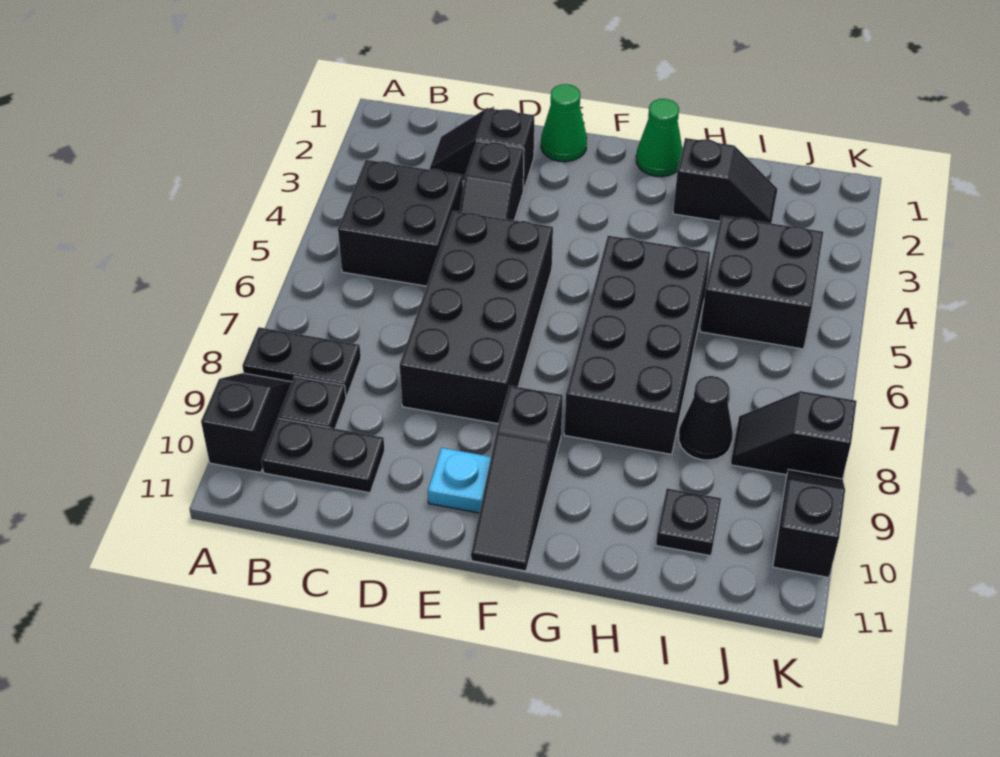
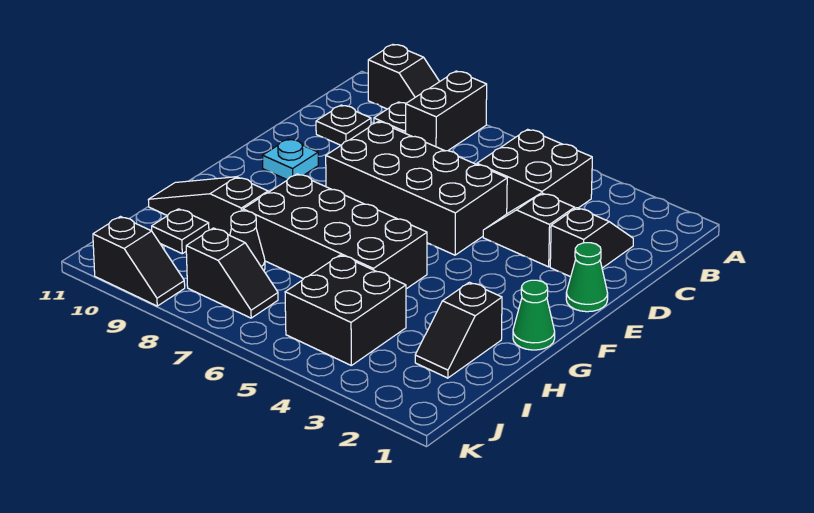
black 1x2 plate [242,327,361,397] -> black 1x2 brick [406,71,487,151]
black 1x2 plate [261,418,385,493] -> black 1x1 plate [316,105,371,145]
black 1x3 slope [471,386,563,571] -> black 1x3 slope moved to [148,177,268,235]
black 1x2 slope [731,391,857,479] -> black 1x2 slope turned to [186,228,278,318]

